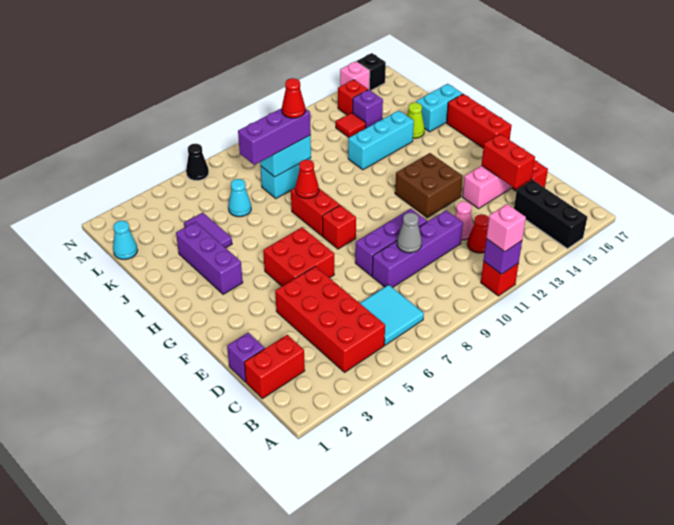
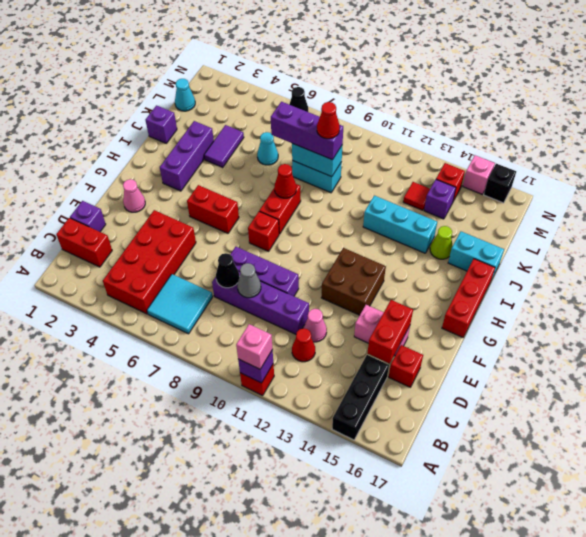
none -> black 1x1 cone [216,253,240,288]
none -> pink 1x1 cone [123,179,145,212]
red 2x2 brick [263,227,334,286] -> red 1x2 brick [187,185,239,233]
none -> purple 1x1 brick [145,105,177,143]

